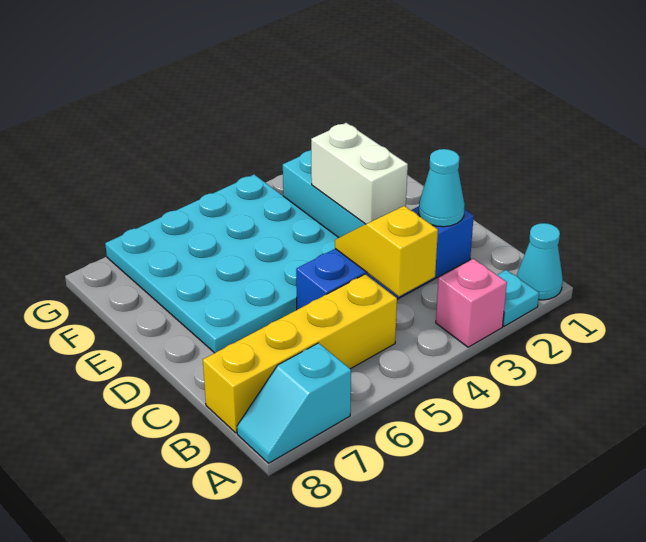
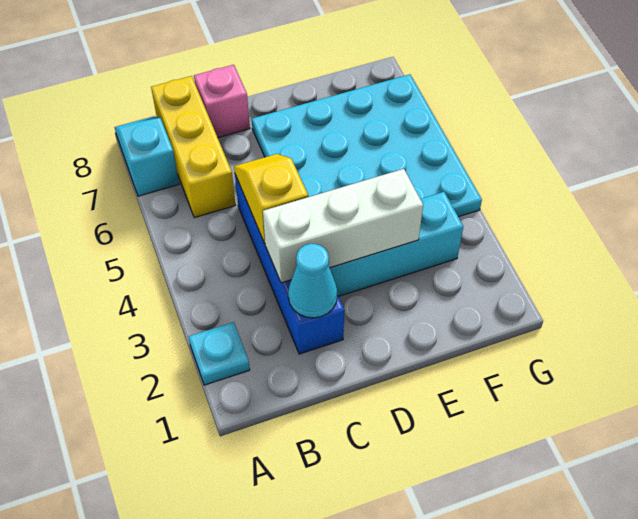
cyan 1x1 cone [517,223,563,300] -> none
pink 1x1 brick [436,259,507,347] -> pink 1x1 brick moved to [194,65,250,138]
yellow 1x2 slope [335,206,438,296] -> yellow 1x2 slope turned to [234,154,308,243]
yellow 1x4 brick [203,274,397,433] -> yellow 1x3 brick [151,76,235,218]
white 1x2 brick [311,123,408,224] -> white 1x3 brick [263,169,423,283]

